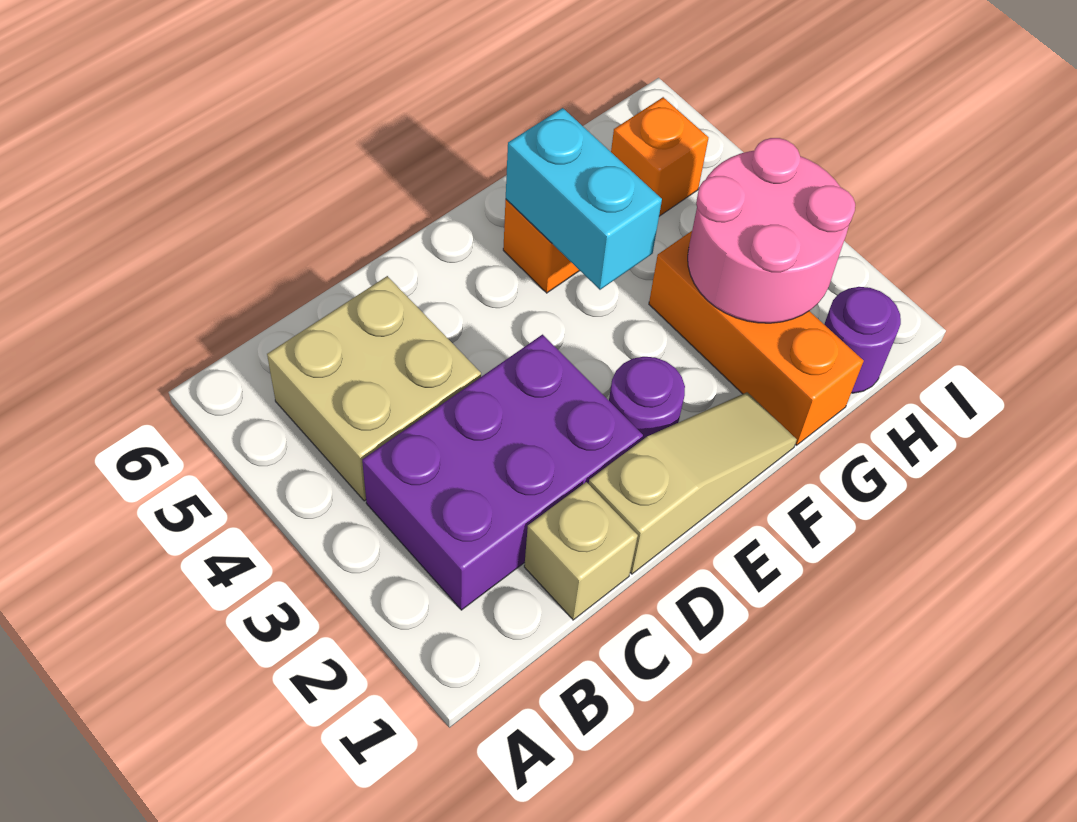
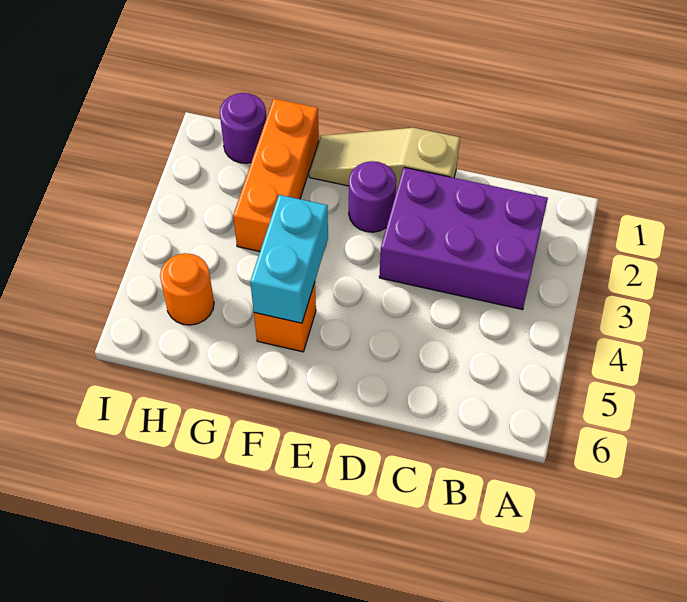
tan 2x2 brick [267,276,481,501] -> none
tan 1x1 brick [524,482,638,620] -> none
pink 2x2 round brick [688,138,855,323] -> none
orange 1x1 brick [611,97,708,216] -> orange 1x1 round brick [160,253,214,325]

